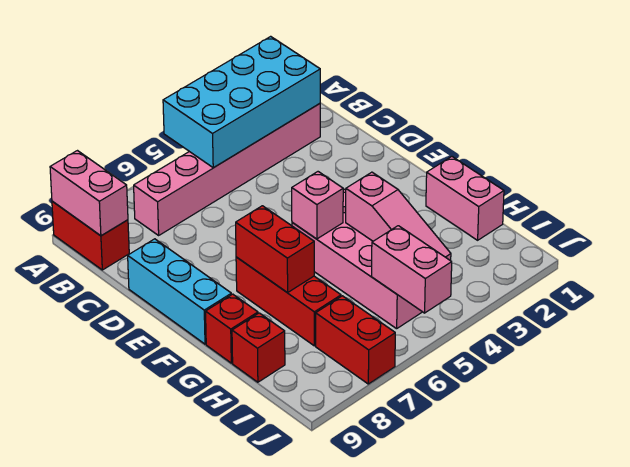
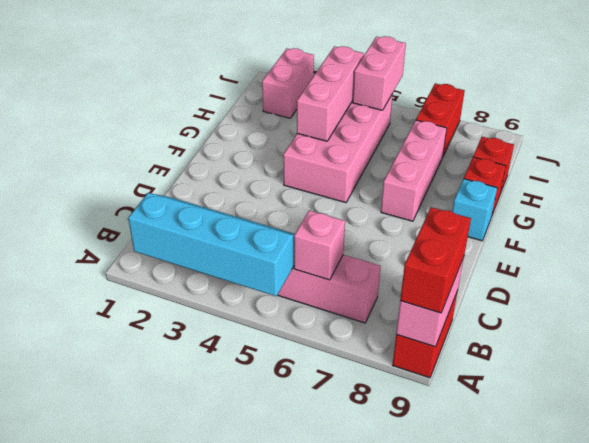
cyan 2x4 brick [163,36,320,167] -> cyan 2x4 slope [128,193,295,296]
cyan 1x3 brick [128,239,231,344] -> cyan 1x1 brick [452,179,497,241]
pink 1x1 brick [292,172,343,239] -> pink 1x1 brick moved to [294,211,345,280]
red 1x3 brick [236,257,341,346] -> pink 1x3 brick [381,120,447,221]
red 1x2 brick [236,206,314,293] -> red 1x2 brick moved to [400,207,471,313]
pink 1x2 brick [426,157,504,240] -> pink 1x2 brick moved to [262,48,314,118]
pink 1x3 slope [346,172,451,260] -> pink 1x3 brick [297,46,364,141]

